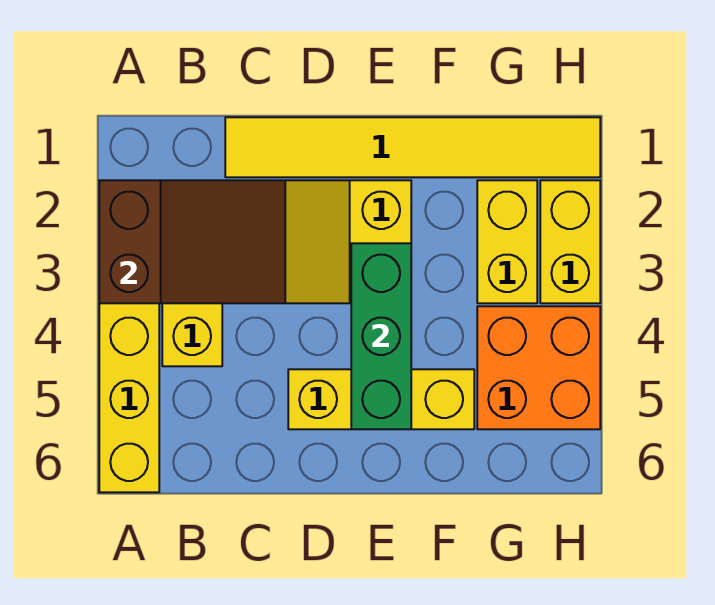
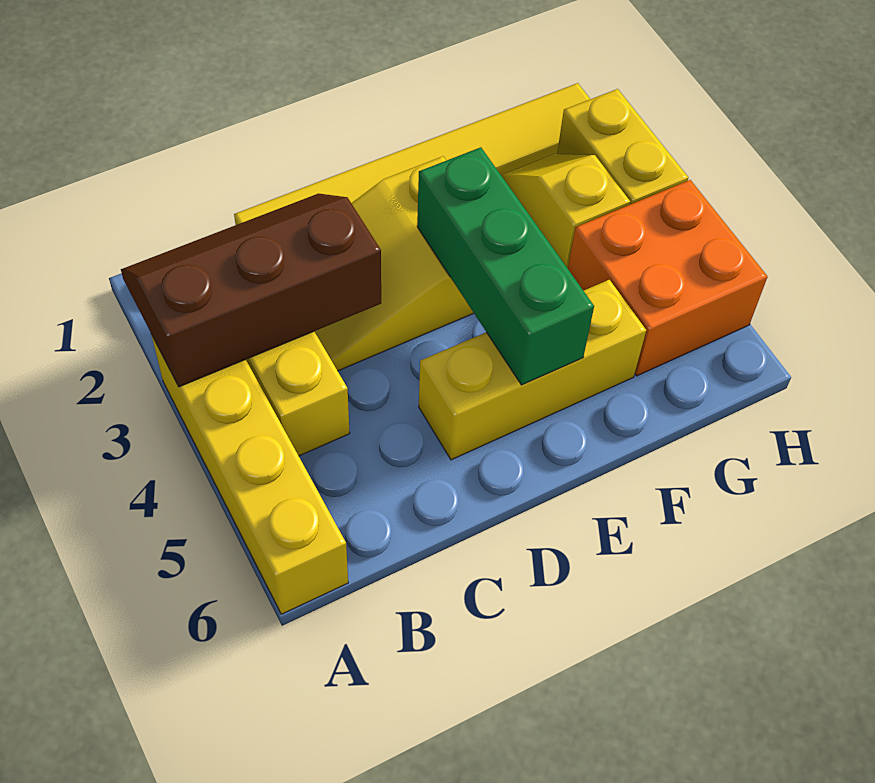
brown 2x3 slope [99,180,285,303] -> brown 2x3 slope turned to [121,193,381,387]
yellow 1x2 brick [477,180,537,303] -> yellow 1x2 slope [501,154,630,268]

